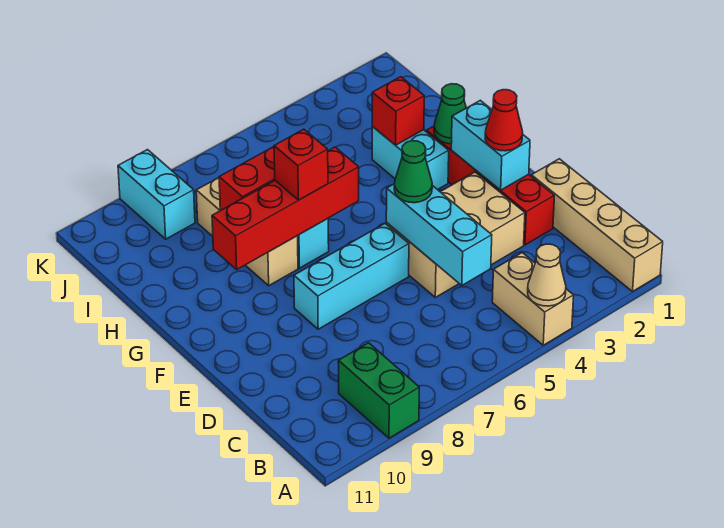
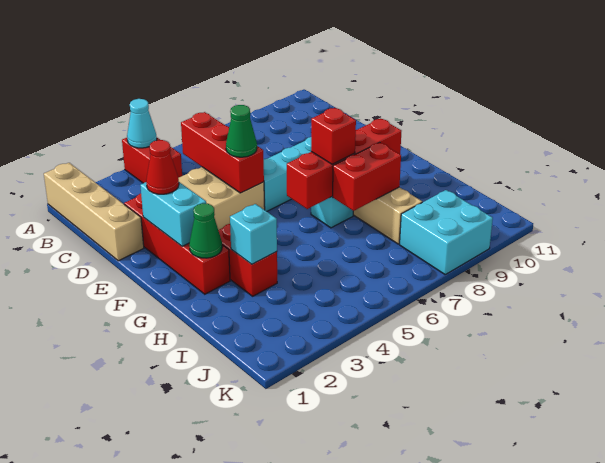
tan 1x2 brick [492,253,574,345] -> red 1x2 brick [122,138,182,183]
tan 1x1 cone [528,244,566,306] -> cyan 1x1 cone [127,99,157,148]
green 1x2 brick [338,343,419,438] -> none
cyan 1x3 brick [386,184,492,285] -> red 1x3 brick [181,112,264,193]
cyan 1x2 brick [372,127,449,190] -> red 1x2 brick [218,224,277,296]
red 1x1 brick [372,77,424,145] -> cyan 1x1 brick [230,204,277,264]
cyan 1x2 brick [118,150,195,239] -> cyan 2x2 brick [400,190,493,274]

